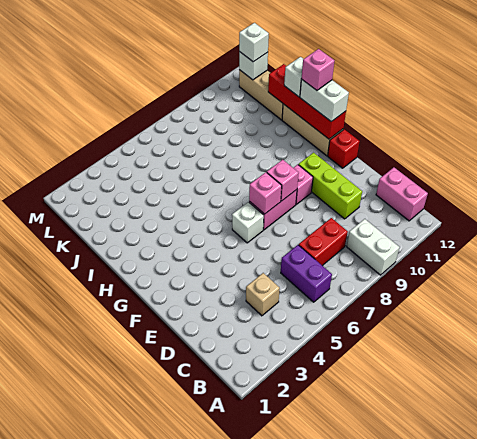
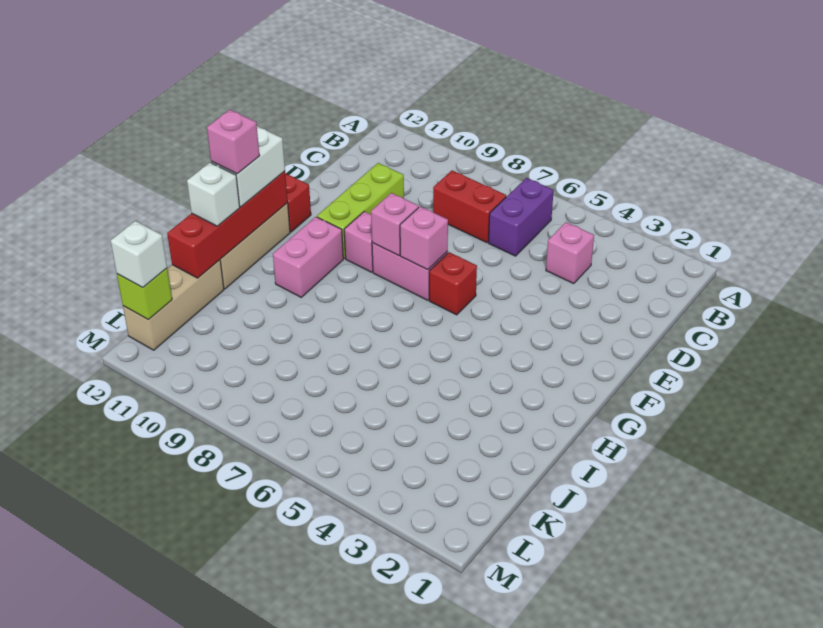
white 1x2 brick [347,219,399,275] -> none
pink 1x2 brick [376,167,428,221] -> pink 1x2 brick moved to [273,217,343,297]
tan 1x1 brick [246,273,280,316] -> pink 1x1 brick [546,222,594,284]
white 1x1 brick [232,202,264,243] -> red 1x1 brick [429,252,477,315]
white 1x1 brick [239,52,268,80] -> lime 1x1 brick [117,268,172,320]

